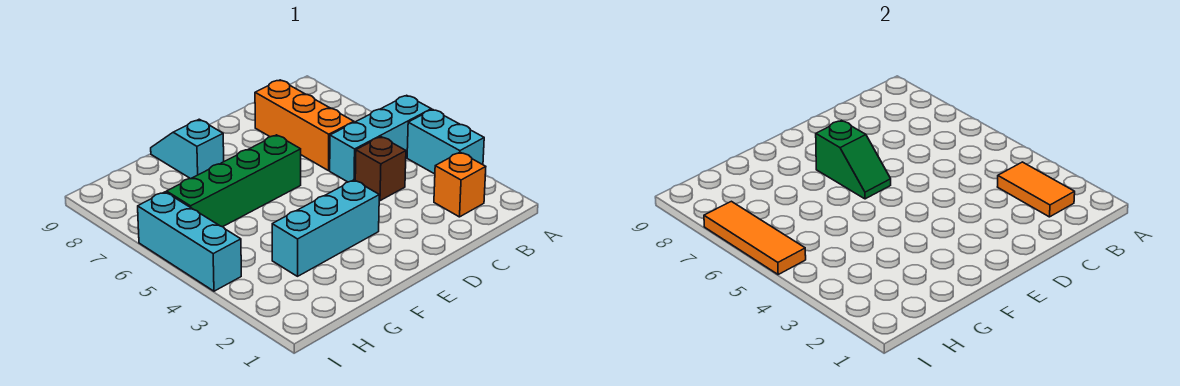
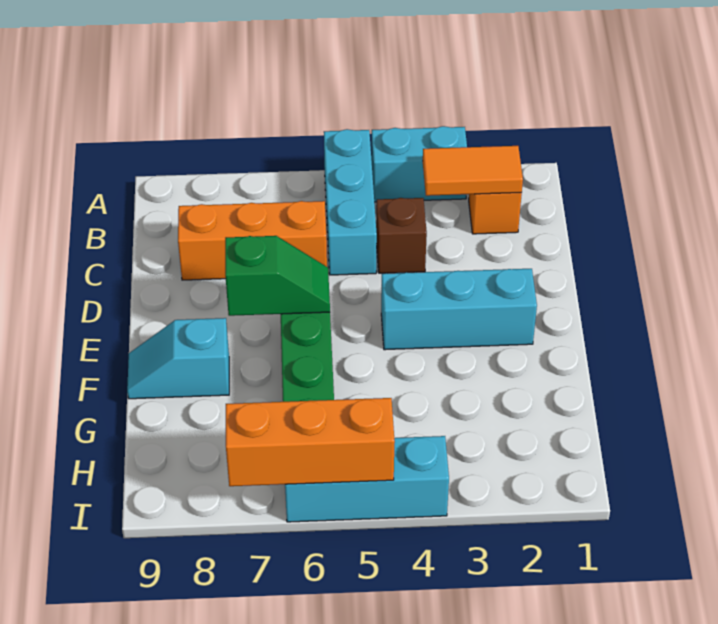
cyan 1x3 brick [272,180,379,276] -> cyan 1x3 brick turned to [381,269,537,350]
orange 1x3 tile [704,201,806,274] -> orange 1x3 brick [226,398,395,486]

